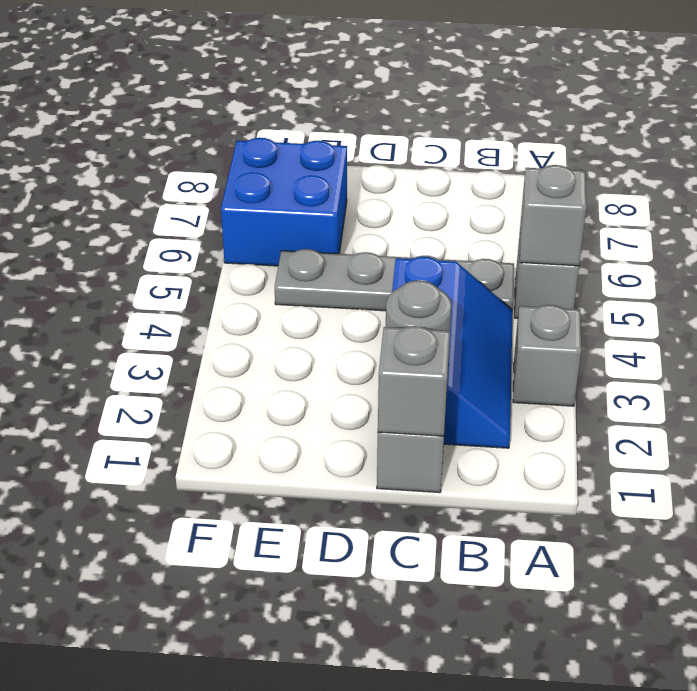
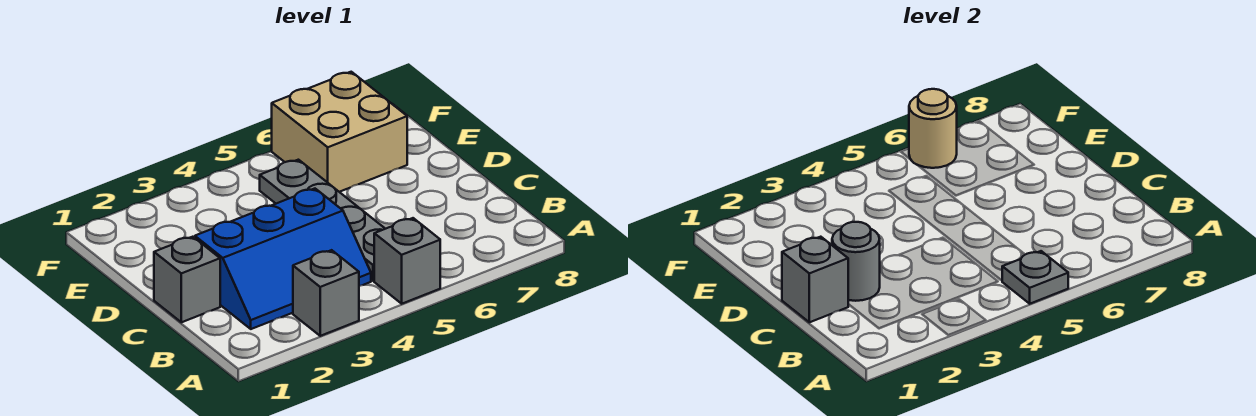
grey 1x1 brick [520,165,586,266] -> grey 1x1 plate [1002,251,1068,304]
blue 2x2 brick [221,138,347,266] -> tan 2x2 brick [272,72,407,192]
none -> tan 1x1 round brick [909,89,957,168]

